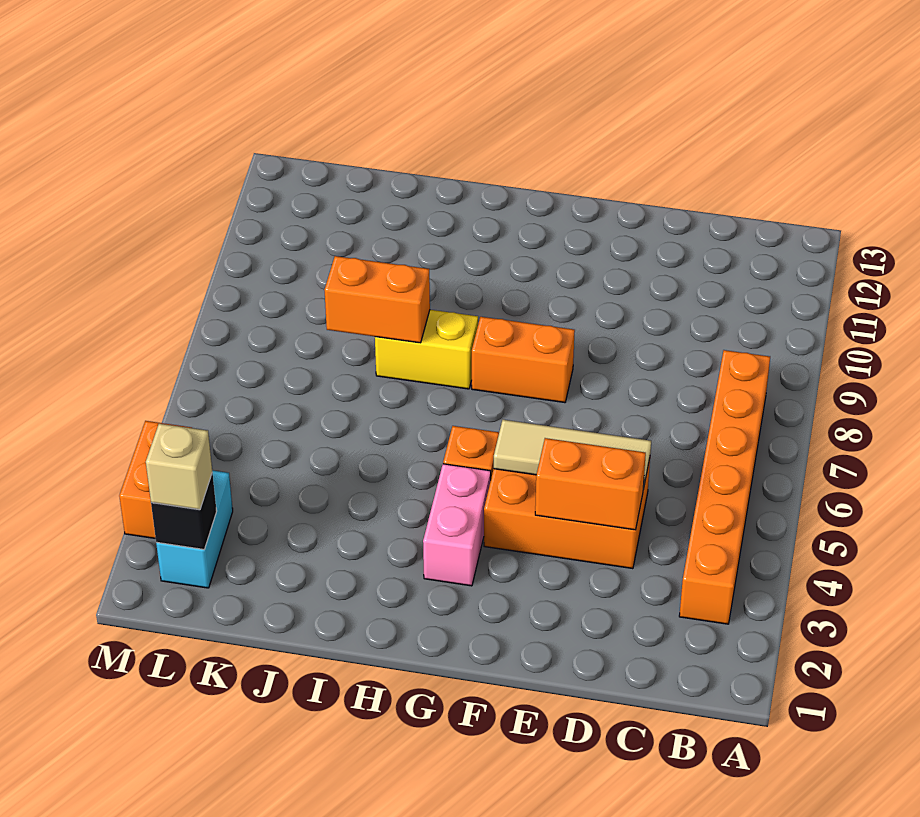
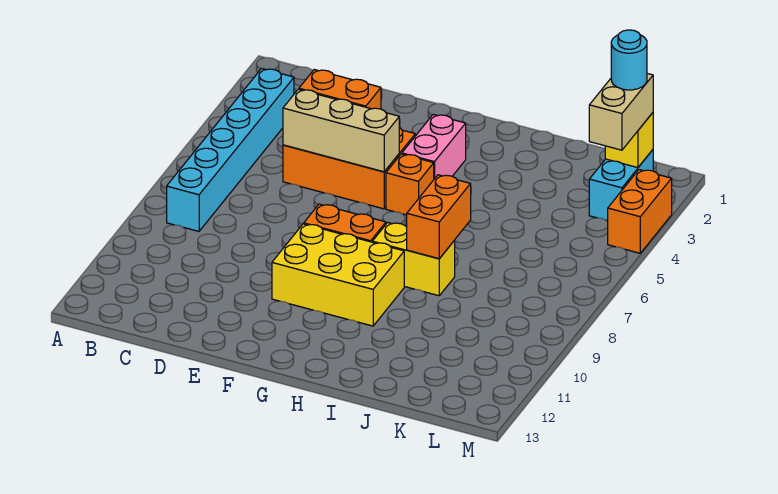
orange 1x6 brick [679,350,770,624] -> cyan 1x6 brick [167,69,294,231]
tan 1x3 tile [494,420,651,488] -> tan 1x3 brick [283,89,399,172]
none -> yellow 2x3 brick [272,224,404,326]
orange 1x2 brick [324,256,430,343] -> orange 1x2 brick turned to [407,175,471,259]
black 1x1 brick [151,472,217,550] -> yellow 1x1 brick [605,113,653,168]
tan 1x1 brick [146,424,212,510] -> tan 1x2 brick [589,74,653,150]
none -> cyan 1x1 round brick [611,30,647,90]

